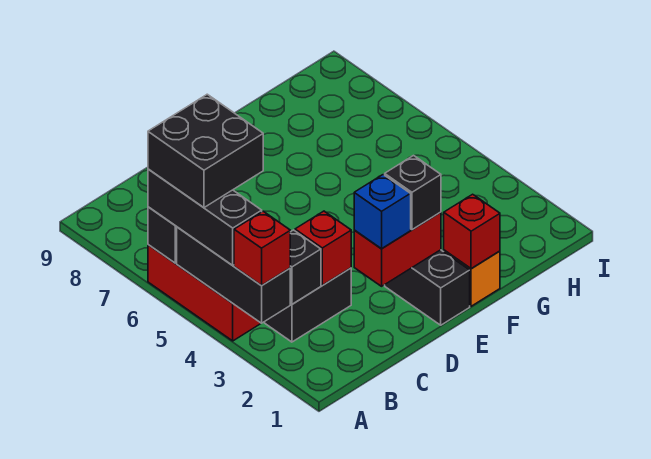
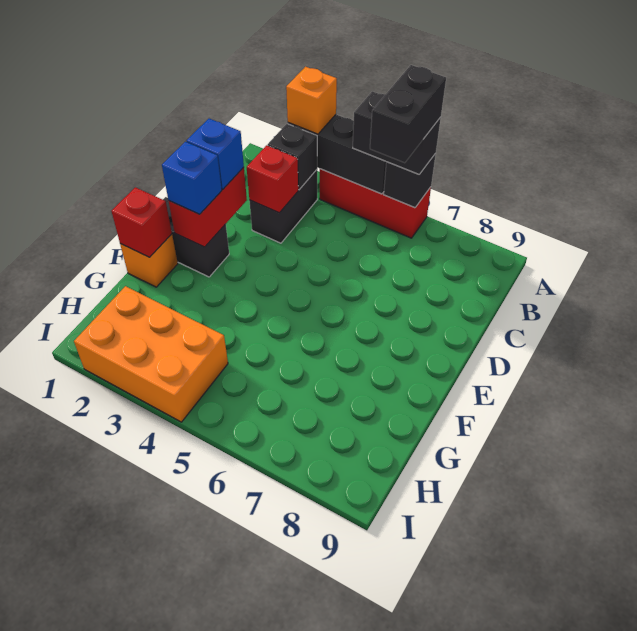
red 1x1 brick [234,211,290,286] -> orange 1x1 brick [286,67,337,134]
black 1x3 brick [148,169,262,265] -> black 1x2 brick [353,91,441,174]
black 2x2 brick [148,94,263,208] -> black 1x2 brick [370,65,446,163]
black 1x1 brick [385,156,441,230] -> blue 1x1 brick [162,142,222,214]
none -> orange 2x3 brick [74,286,228,422]

